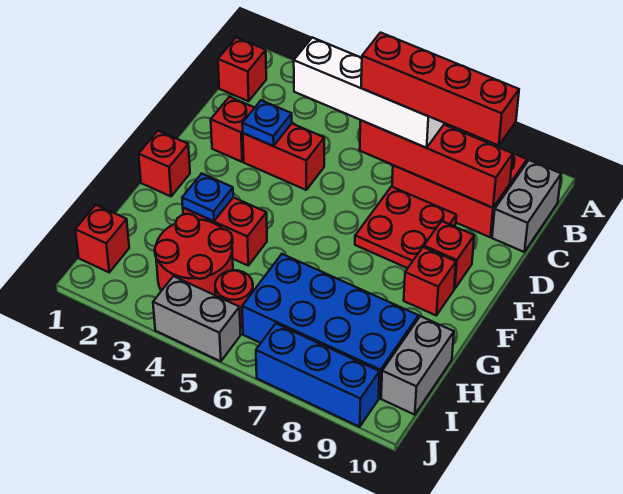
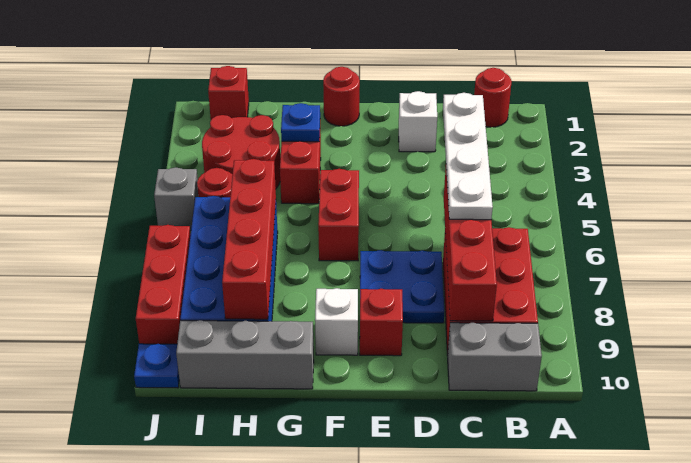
red 1x1 brick [218,37,266,101] -> red 1x1 round brick [474,68,512,127]
white 1x4 brick [294,38,444,148] -> white 1x4 plate [443,93,493,220]
red 1x4 brick [361,33,519,146] -> red 1x4 brick moved to [222,159,276,319]
red 1x1 brick [211,97,255,162] -> white 1x1 brick [399,91,437,152]
red 1x2 brick [243,124,324,190] -> red 1x2 brick moved to [318,169,359,261]
blue 1x1 plate [242,100,292,146] -> blue 1x1 plate moved to [134,344,179,388]
red 2x2 plate [355,187,456,268] -> blue 2x2 plate [360,250,445,323]
red 1x1 brick [139,131,190,196] -> red 1x1 round brick [323,67,360,126]
red 1x1 brick [404,247,456,315] -> white 1x1 brick [315,288,358,355]
grey 1x2 brick [381,316,454,415] -> grey 1x3 brick [176,320,314,389]
grey 1x2 brick [153,276,241,361] -> grey 1x1 brick [154,168,198,231]
blue 1x3 brick [256,324,380,427] -> red 1x3 brick [136,225,191,344]

